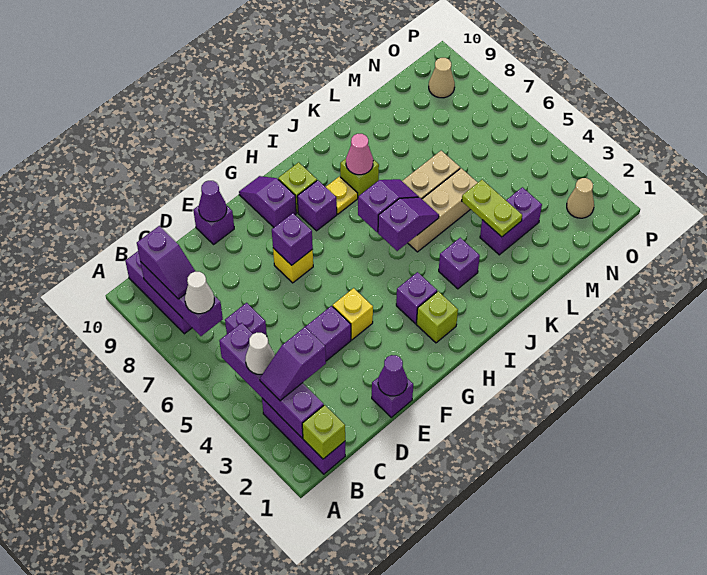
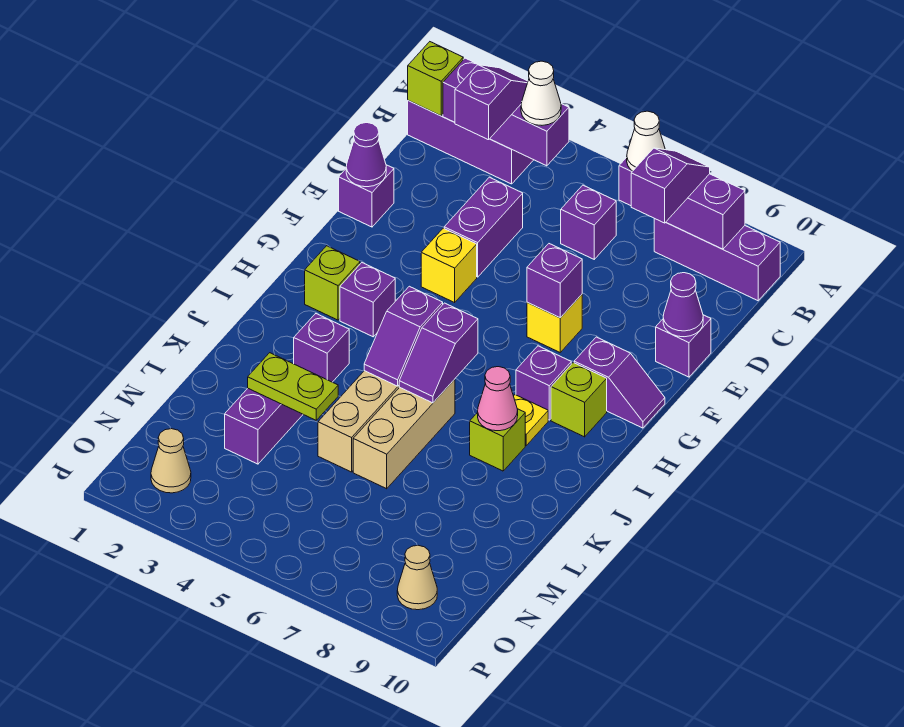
purple 1x4 brick [219,323,324,438] -> purple 1x3 brick [443,58,569,166]
purple 1x2 slope [137,226,196,299] -> purple 1x2 slope turned to [631,148,710,223]

